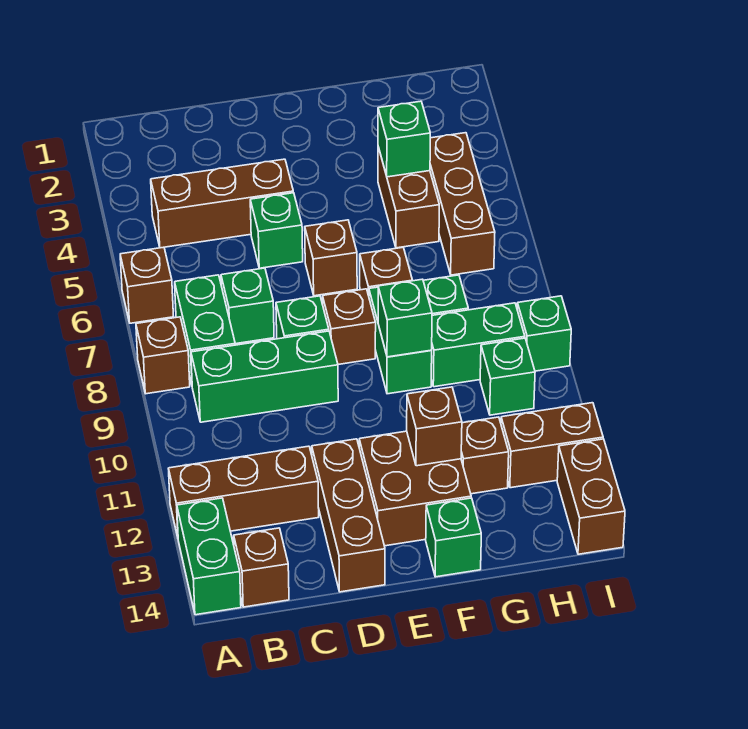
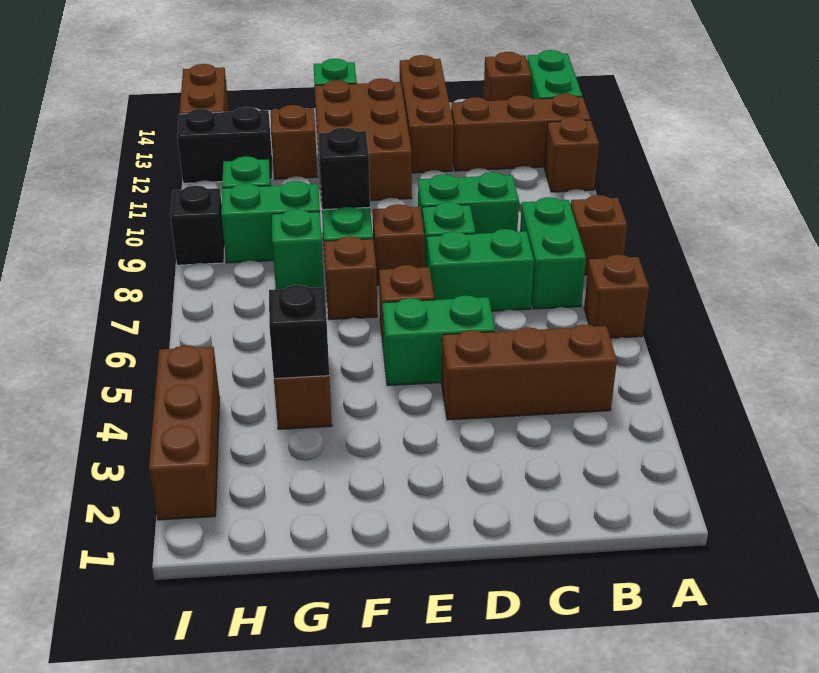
green 1x3 brick [191,331,338,422] -> green 1x2 brick [418,172,519,234]
green 1x1 brick [221,268,274,344] -> green 1x2 brick [427,229,534,311]
green 1x1 brick [250,193,303,268] -> green 1x2 brick [383,295,495,386]
brown 2x2 brick [359,431,471,546] -> brown 2x3 brick [315,78,412,202]
green 1x1 brick [378,279,432,357] -> black 1x1 brick [318,127,370,210]
brown 1x1 brick [407,387,462,466] -> brown 1x1 brick moved to [544,117,599,192]
green 1x1 brick [378,101,430,177] -> black 1x1 brick [269,285,329,379]
brown 1x3 brick [430,133,495,275] -> brown 1x3 brick moved to [149,345,220,520]
brown 1x2 brick [501,403,603,488] -> black 1x2 brick [177,107,272,183]
green 1x1 brick [517,296,571,371] -> black 1x1 brick [171,185,225,265]

